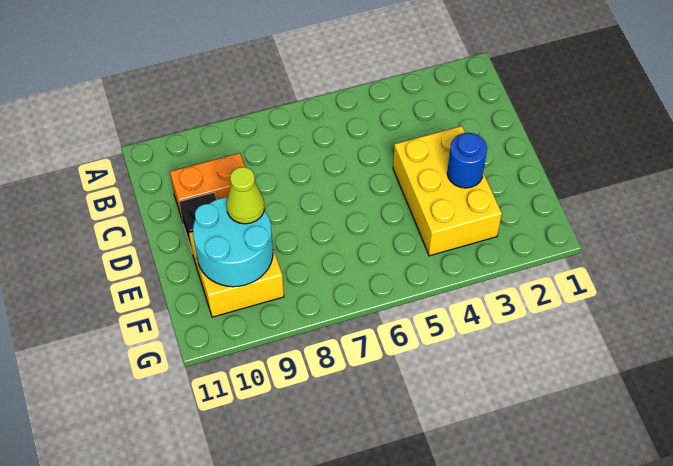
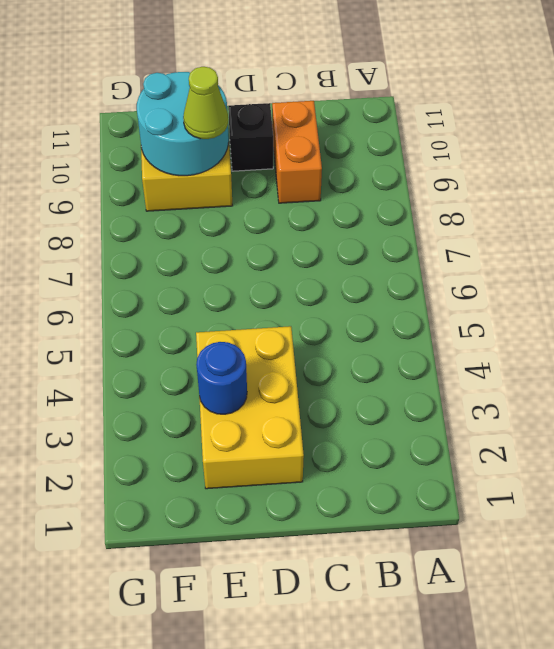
yellow 2x3 brick [393,126,502,256] -> yellow 2x3 brick turned to [196,326,304,489]

